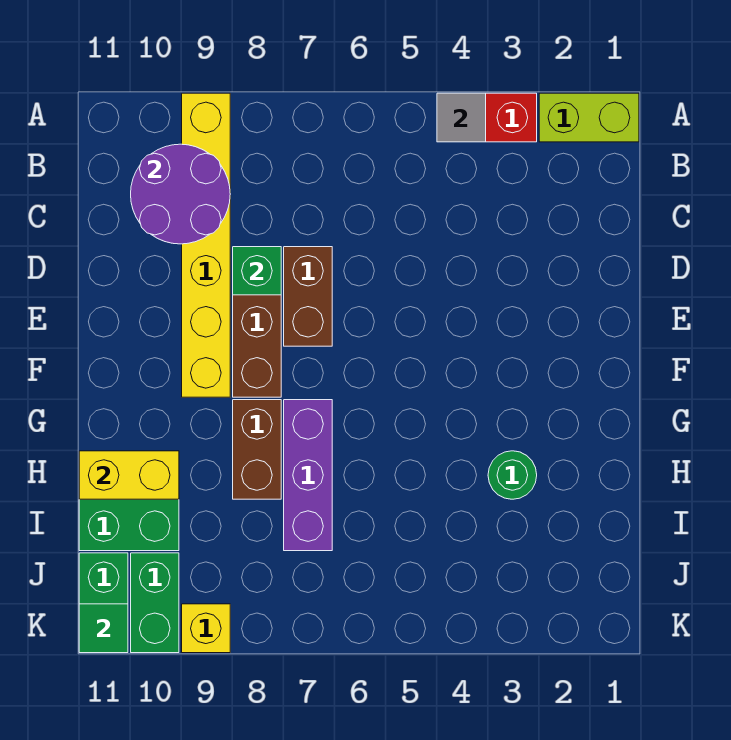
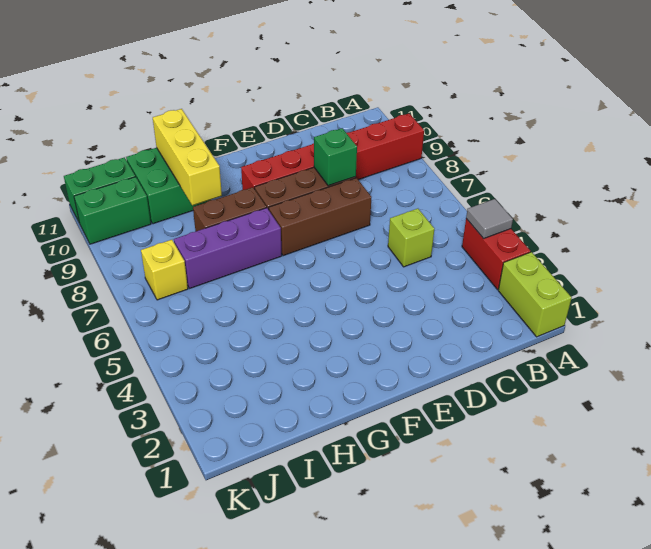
yellow 1x6 brick [182,93,230,397] -> red 1x6 brick [241,114,424,190]
purple 2x2 round brick [131,144,230,244] -> none
none -> lime 1x1 brick [388,209,434,267]
brown 1x2 brick [284,247,332,346] -> brown 1x3 brick [269,178,371,256]
green 1x1 round brick [488,451,537,499] -> none
yellow 1x2 brick [79,451,179,499] -> yellow 1x3 brick [153,109,222,205]
yellow 1x1 brick [182,604,230,653] -> yellow 1x1 brick moved to [141,240,188,300]
green 1x1 tile [79,604,128,653] -> none

